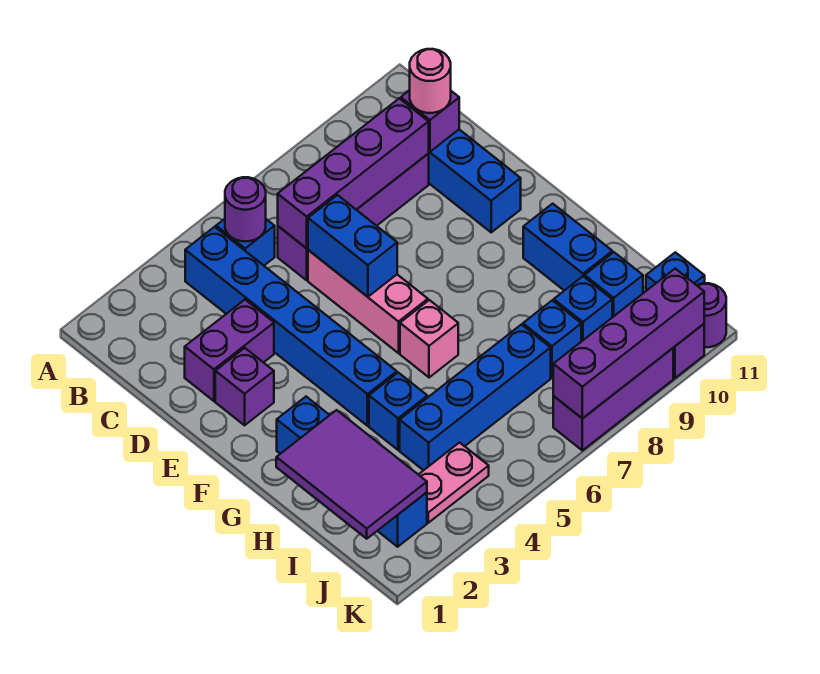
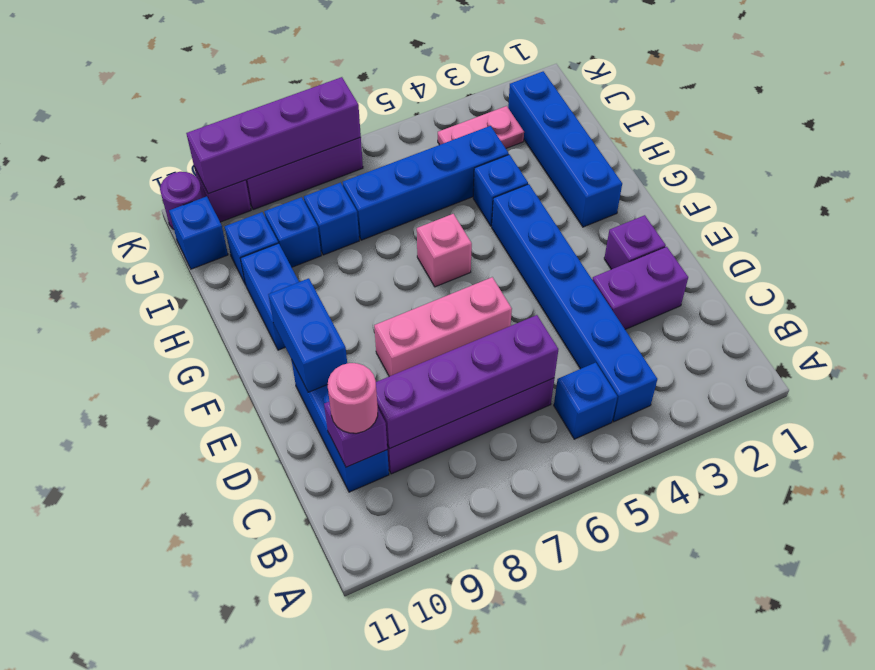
purple 1x1 round brick [225,177,266,241] -> none
pink 1x3 brick [308,250,428,353] -> pink 1x3 brick turned to [374,277,512,376]
blue 1x2 brick [308,195,397,297] -> blue 1x2 brick moved to [268,278,347,392]
purple 2x3 tile [276,410,427,539] -> none

